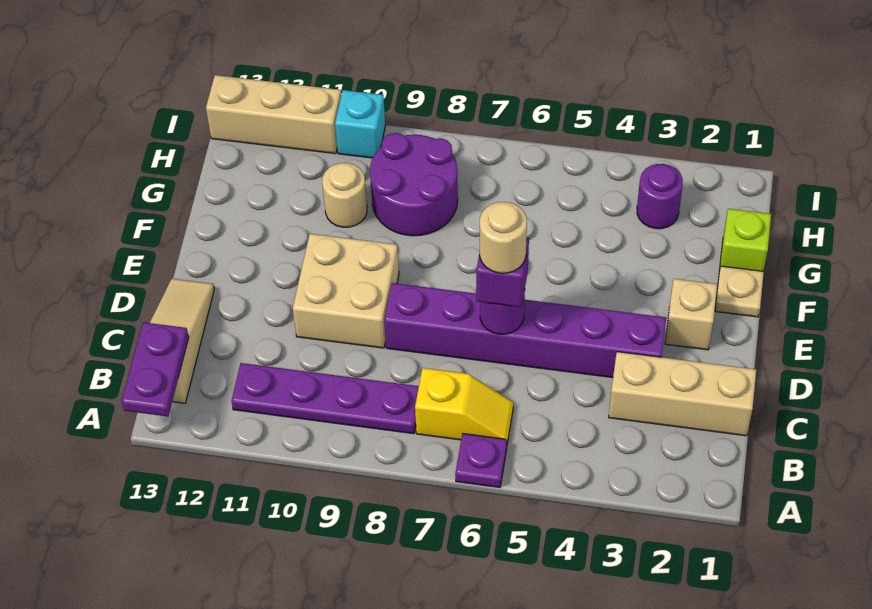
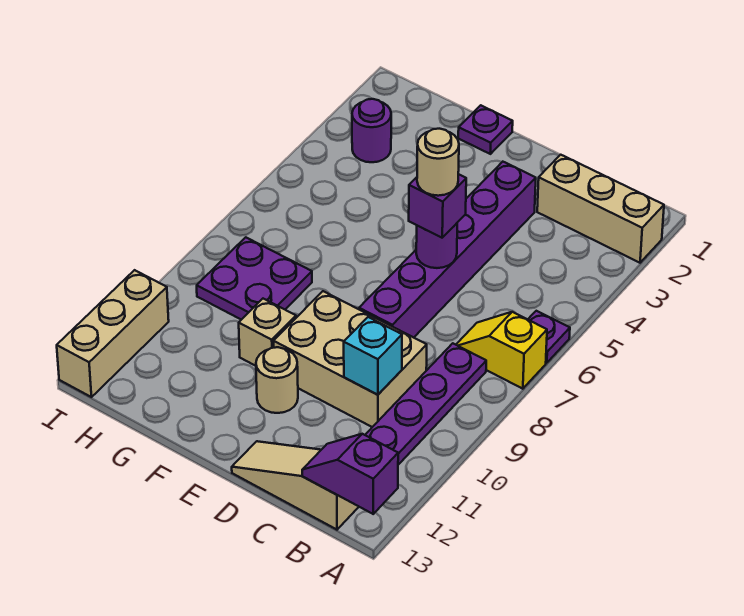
purple 1x2 plate [121,322,189,416] -> purple 1x2 slope [302,434,398,514]
yellow 1x2 slope [415,368,513,443] -> yellow 1x2 slope turned to [456,312,547,389]
tan 1x3 brick [609,352,756,436] -> tan 1x3 brick turned to [537,155,664,263]
tan 2x2 brick [293,234,399,348] -> tan 2x3 brick [273,291,427,427]
tan 1x1 brick [665,279,717,350] -> tan 1x1 brick moved to [239,299,296,366]
tan 1x1 plate [715,266,764,317] -> purple 1x1 plate [458,105,513,154]
lime 1x1 brick [719,209,771,271] -> none
purple 2x2 round brick [370,133,458,236] -> purple 2x2 plate [197,237,312,320]
tan 1x1 round brick [322,163,367,227] -> tan 1x1 round brick moved to [256,347,298,413]
cyan 1x1 brick [335,90,385,158] -> cyan 1x1 brick moved to [344,317,402,395]

